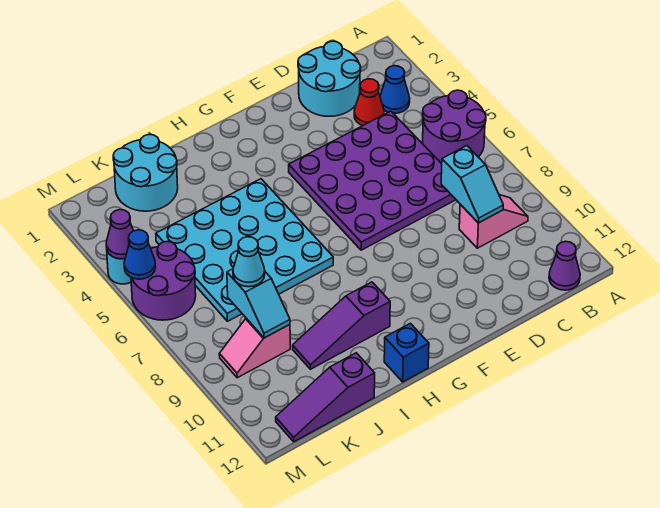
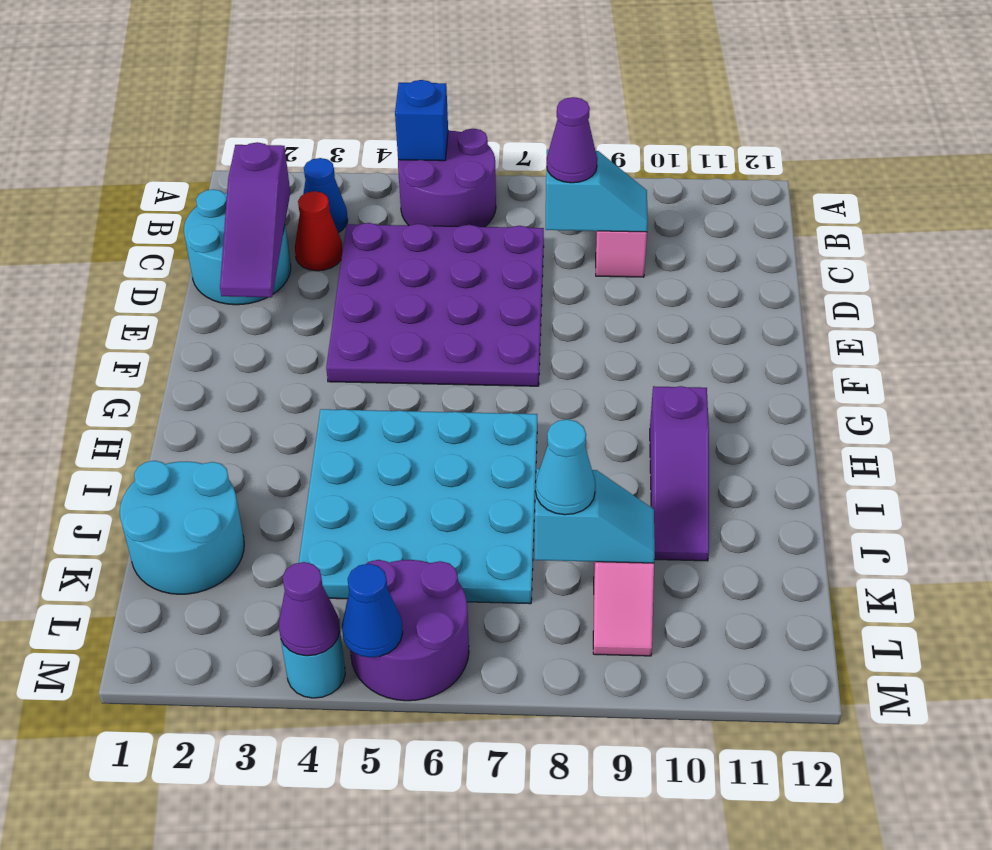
purple 1x1 cone [549,241,580,290] -> purple 1x1 cone moved to [547,97,597,183]
blue 1x1 brick [384,323,429,382] -> blue 1x1 brick moved to [395,80,448,161]
purple 1x3 slope [276,353,375,442] -> purple 1x3 slope moved to [220,142,290,297]

